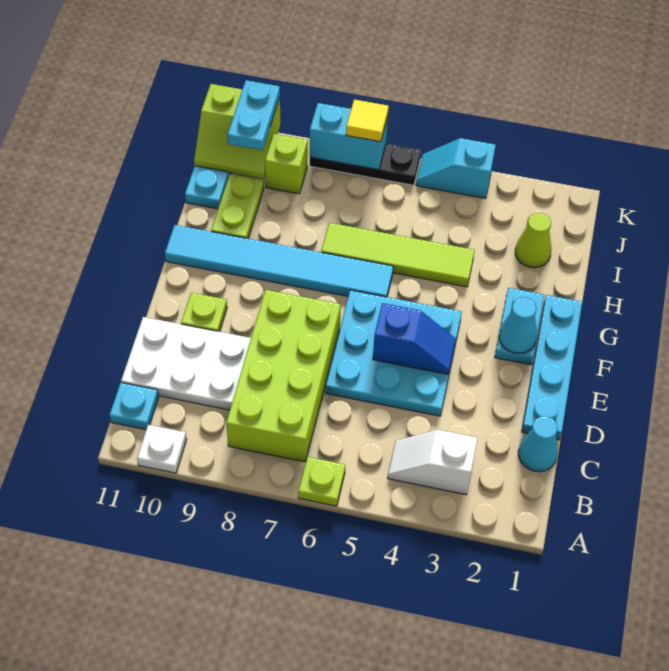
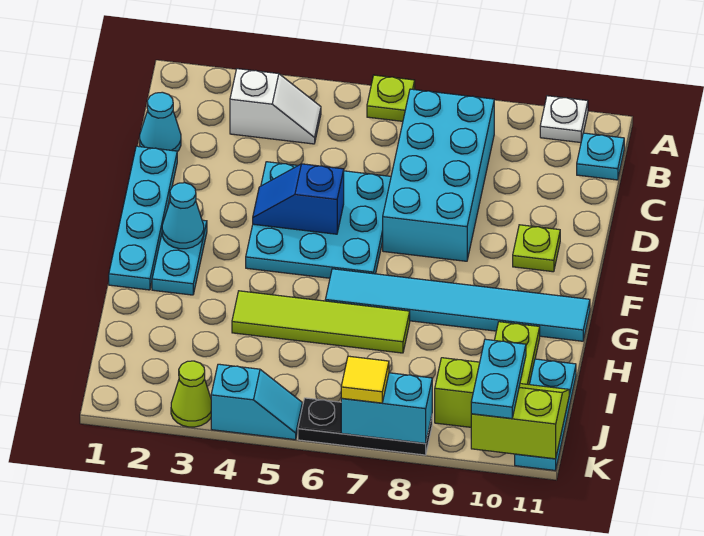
lime 2x4 brick [226,290,341,462] -> cyan 2x4 brick [383,89,494,261]
white 2x3 plate [121,317,251,410] -> none
lime 1x1 cone [515,213,551,268] -> lime 1x1 cone moved to [171,361,211,427]

